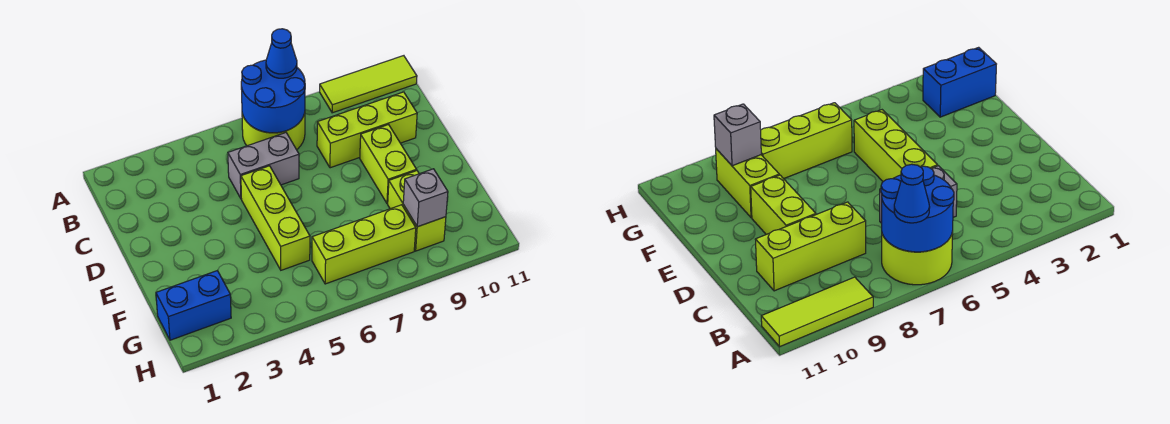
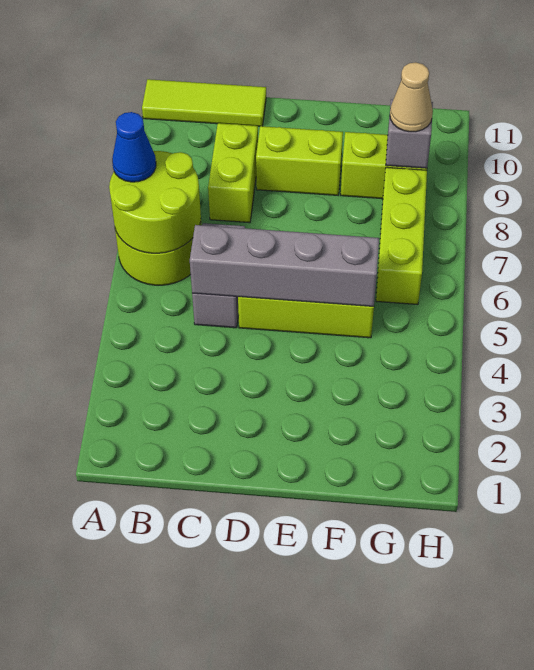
blue 2x2 round brick [241,60,305,133] -> lime 2x2 round brick [109,151,201,253]
lime 1x3 tile [320,56,417,113] -> lime 1x3 tile turned to [142,79,266,126]
none -> grey 1x4 brick [190,225,379,306]
lime 1x3 brick [317,92,417,168] -> lime 1x2 brick [208,123,258,223]
blue 1x2 brick [156,271,231,340] -> none
none -> tan 1x1 cone [390,62,433,132]

